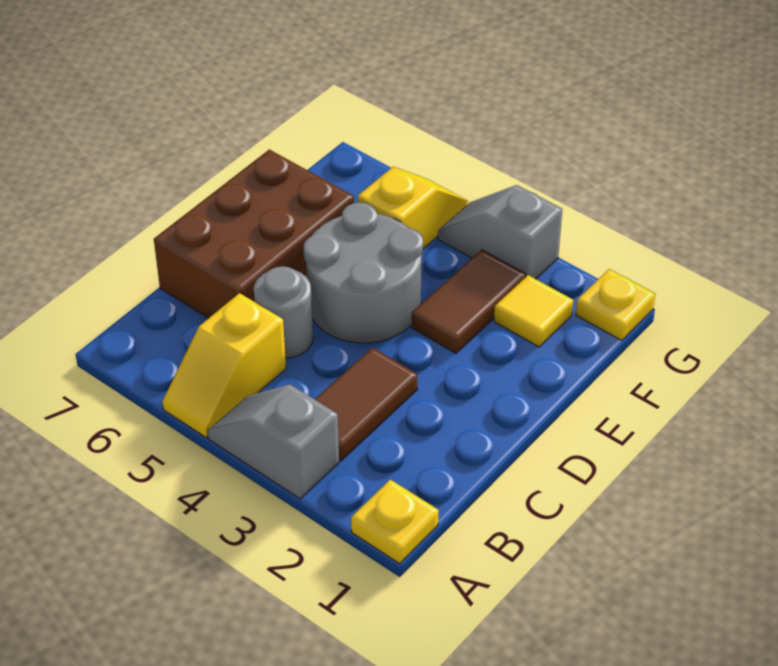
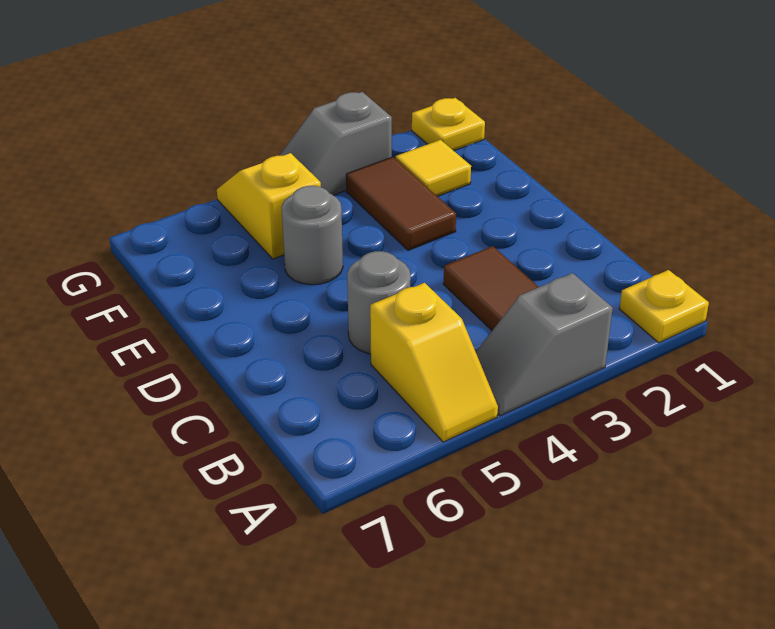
brown 2x3 brick [154,149,354,318] -> none
grey 2x2 round brick [304,203,423,343] -> grey 1x1 round brick [282,186,343,285]

